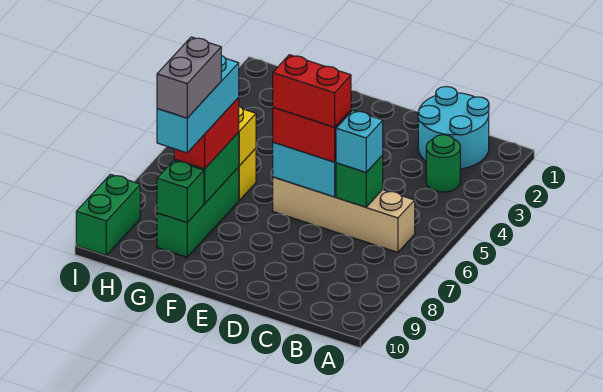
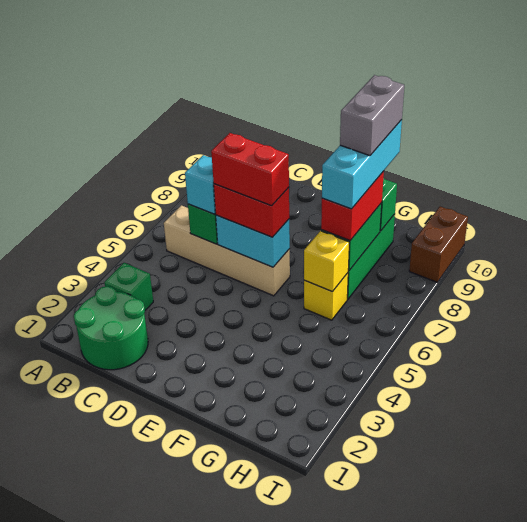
cyan 2x2 round brick [418,87,489,169] -> green 2x2 round brick [74,286,148,370]
green 1x1 round brick [426,135,460,192] -> green 1x1 brick [104,263,153,310]
green 1x2 brick [76,174,140,255] -> brown 1x2 brick [409,207,468,282]

